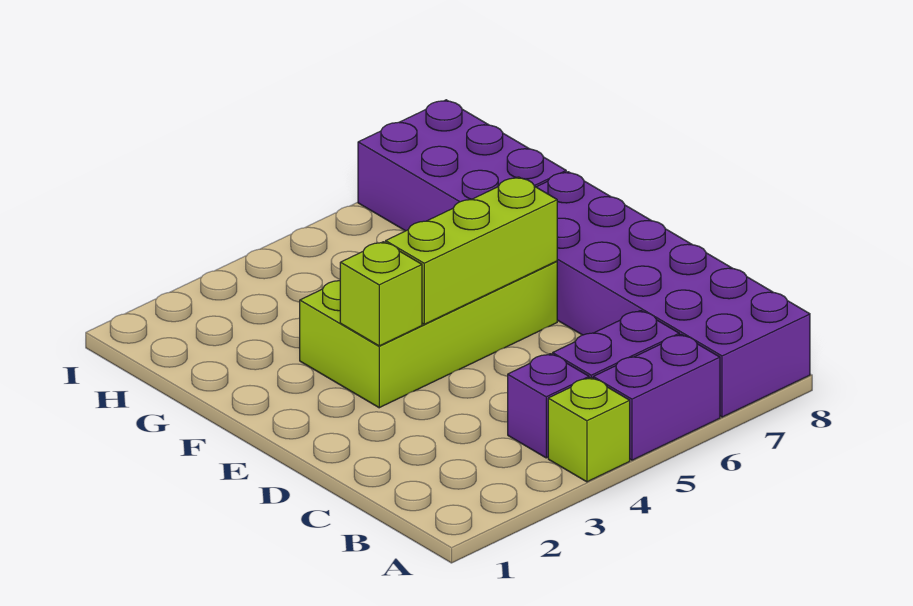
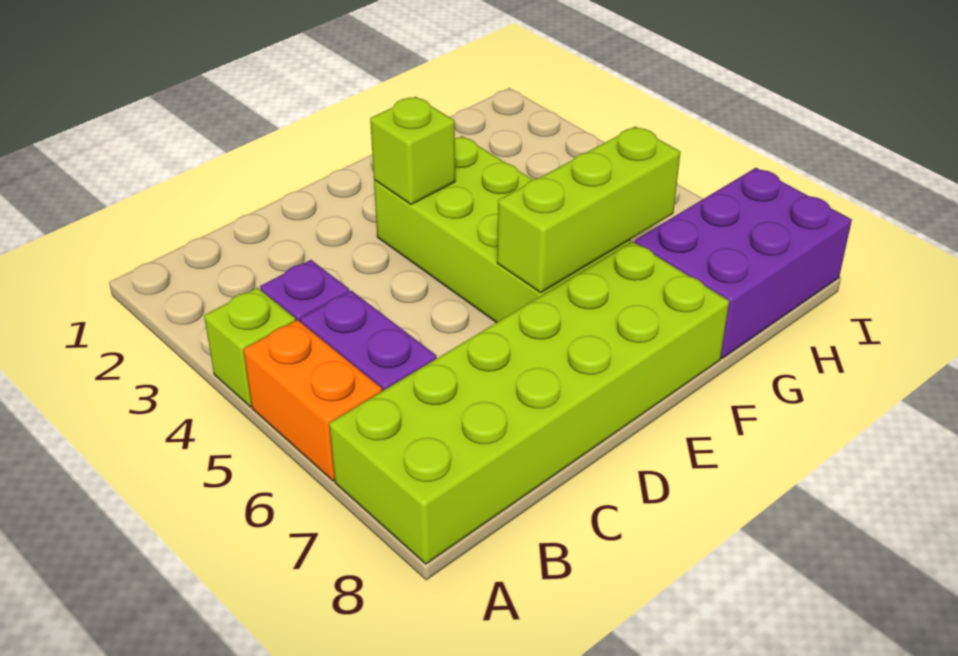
purple 1x2 brick [593,335,720,460] -> orange 1x2 brick [243,320,382,481]
purple 2x6 brick [537,172,810,417] -> lime 2x6 brick [329,241,729,564]
lime 1x3 brick [386,177,557,324] -> lime 1x3 brick turned to [497,126,680,293]

